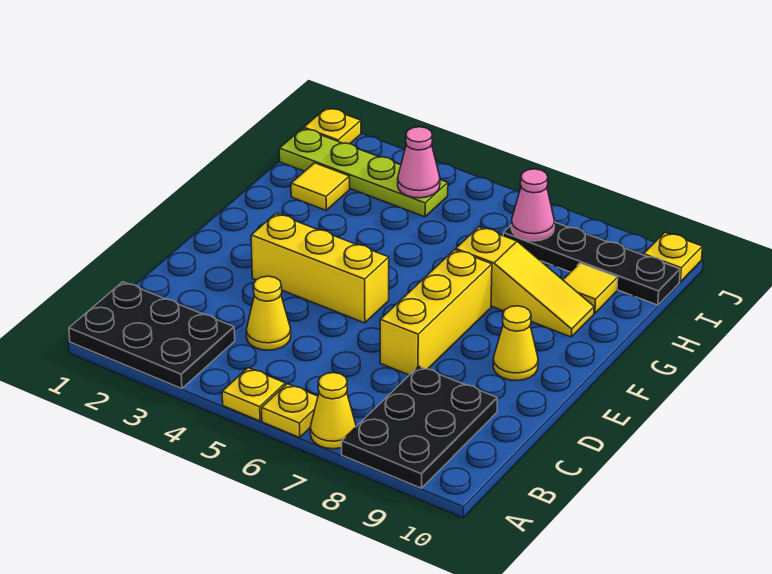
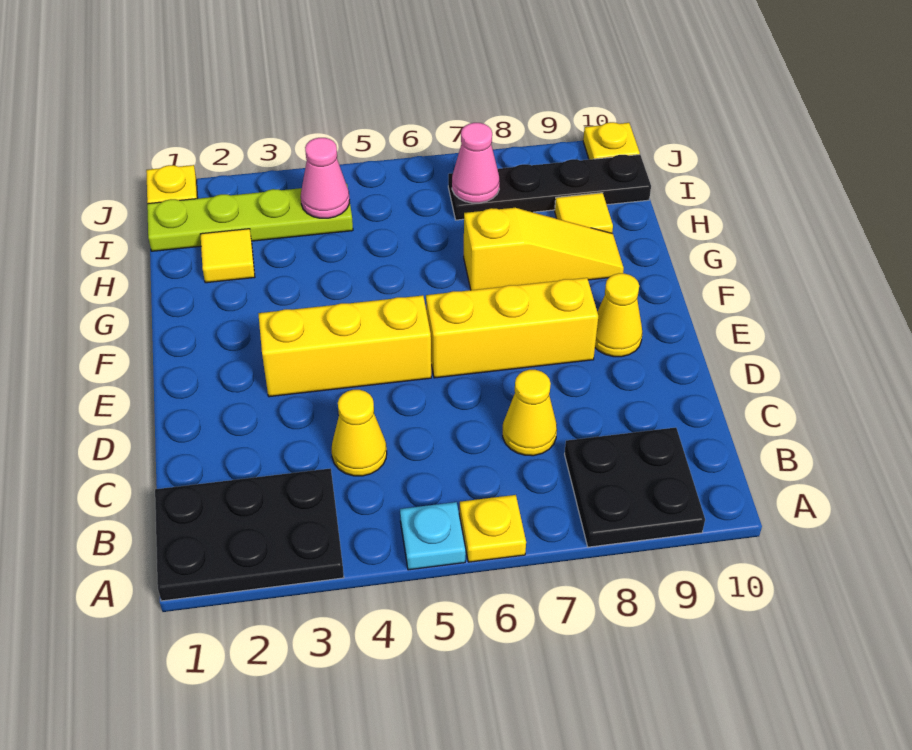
yellow 1x1 plate [222,368,285,421] -> cyan 1x1 plate [400,502,466,570]
yellow 1x1 cone [310,373,356,449] -> yellow 1x1 cone moved to [503,370,557,456]
black 2x3 plate [342,366,497,488] -> black 2x2 plate [565,427,705,547]
yellow 1x3 brick [380,250,492,375] -> yellow 1x3 brick turned to [426,278,598,378]

